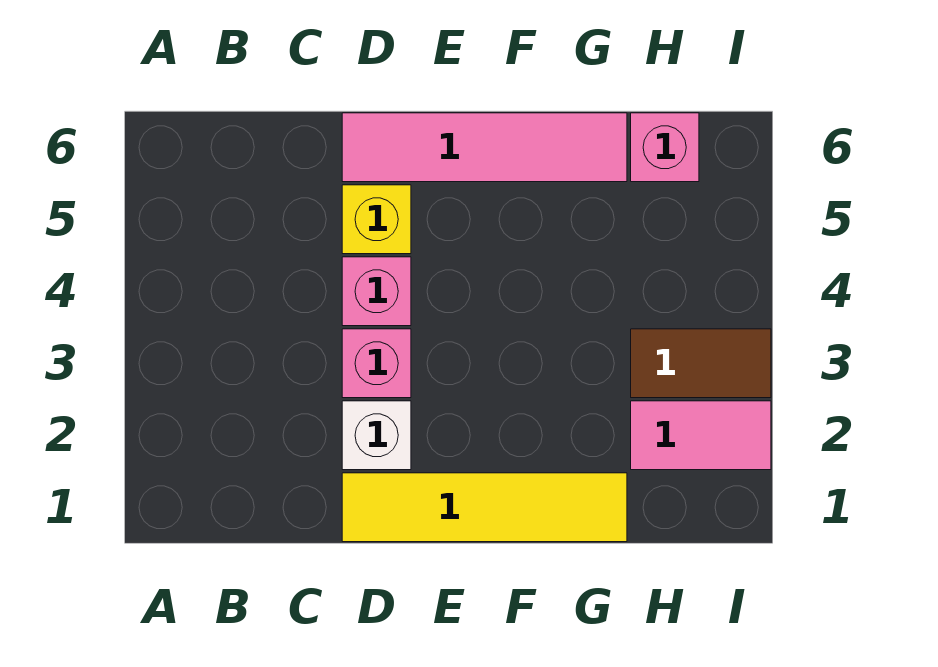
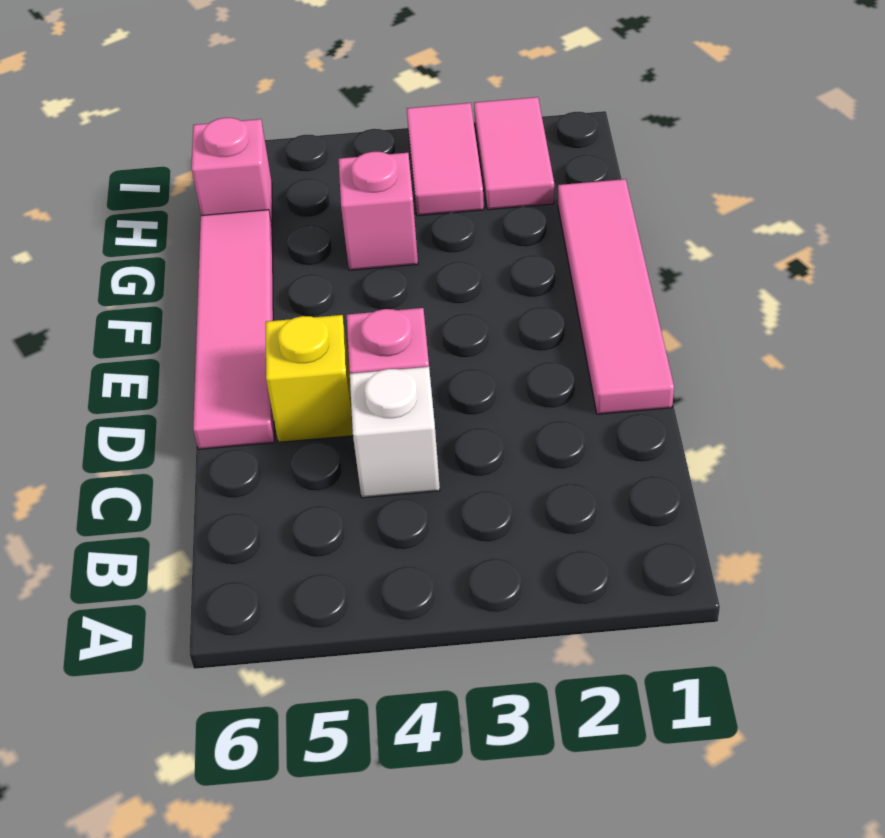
yellow 1x4 tile [342,473,627,542] -> pink 1x4 tile [558,179,674,414]
white 1x1 brick [342,401,411,470] -> white 1x1 brick moved to [350,367,440,498]
pink 1x1 brick [342,329,411,398] -> pink 1x1 brick moved to [339,152,418,270]
brown 1x2 tile [631,329,771,398] -> pink 1x2 tile [407,103,484,216]

